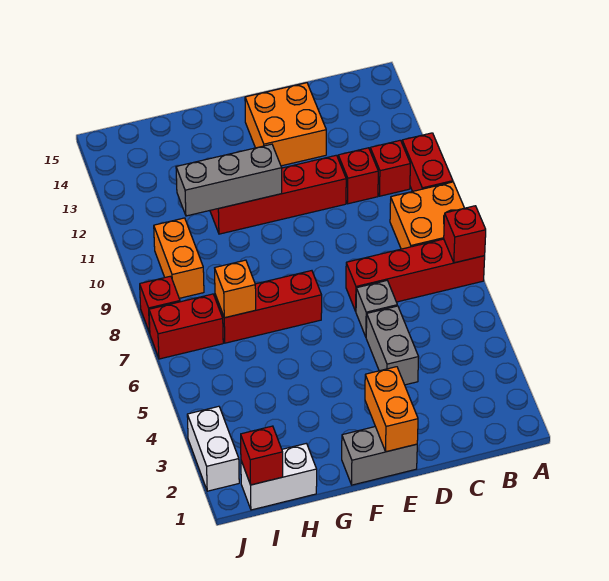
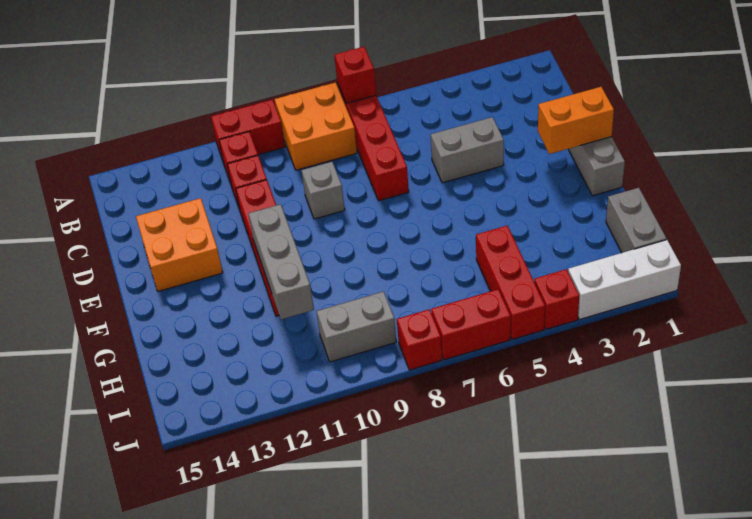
grey 1x1 brick [356,281,397,337] -> grey 1x1 brick moved to [301,162,345,219]
red 1x3 brick [215,271,322,343] -> red 1x3 brick moved to [476,226,545,340]
white 1x2 brick [241,443,317,510] -> grey 1x2 brick [606,188,666,253]
orange 1x1 brick [215,260,256,318] -> none
red 1x1 brick [241,426,283,485] -> red 1x1 brick moved to [534,269,579,329]
red 1x2 brick [149,294,223,359] -> red 1x2 brick turned to [431,289,511,360]
orange 1x2 brick [154,218,204,298] -> grey 1x2 brick [316,291,396,362]
white 1x2 brick [187,406,239,491] -> white 1x3 brick [568,240,681,319]

